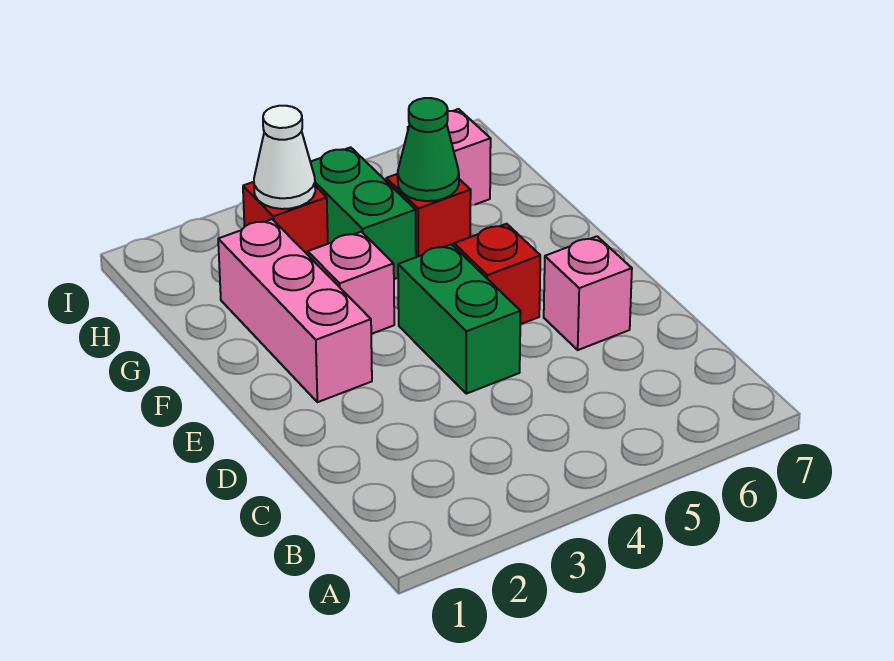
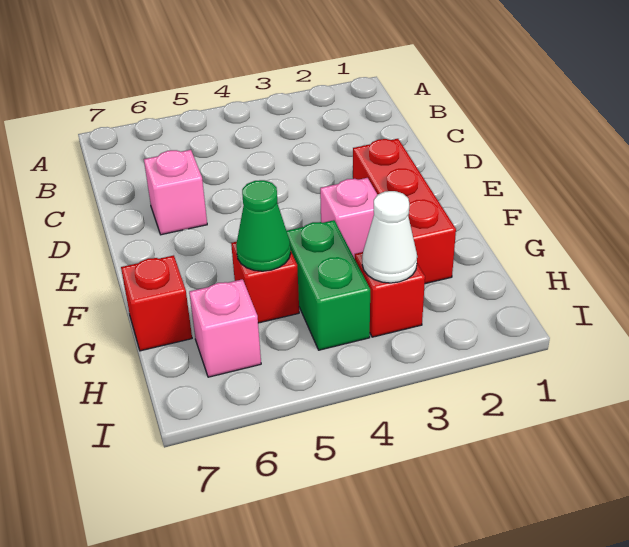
green 1x2 brick [398,244,521,394] -> none
pink 1x3 brick [218,219,372,402] -> red 1x3 brick [353,139,456,284]
red 1x1 brick [454,224,540,324] -> red 1x1 brick moved to [121,255,192,351]

